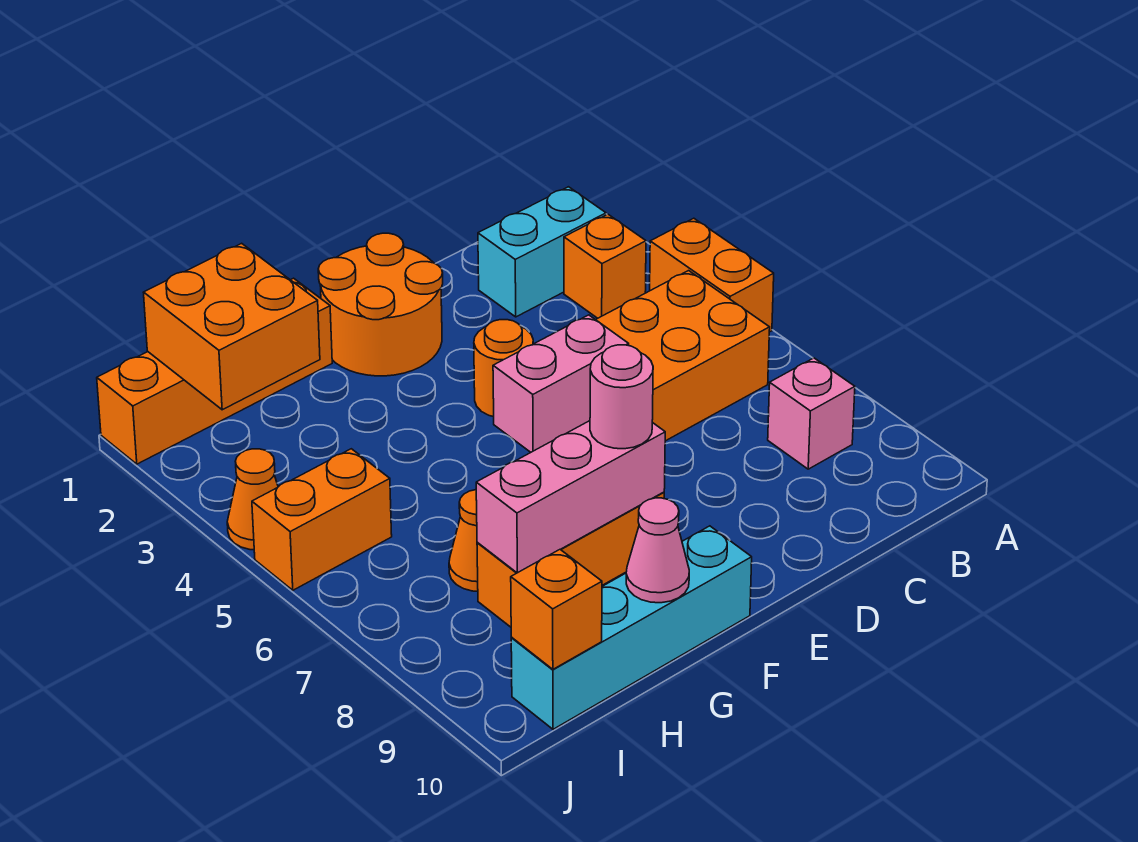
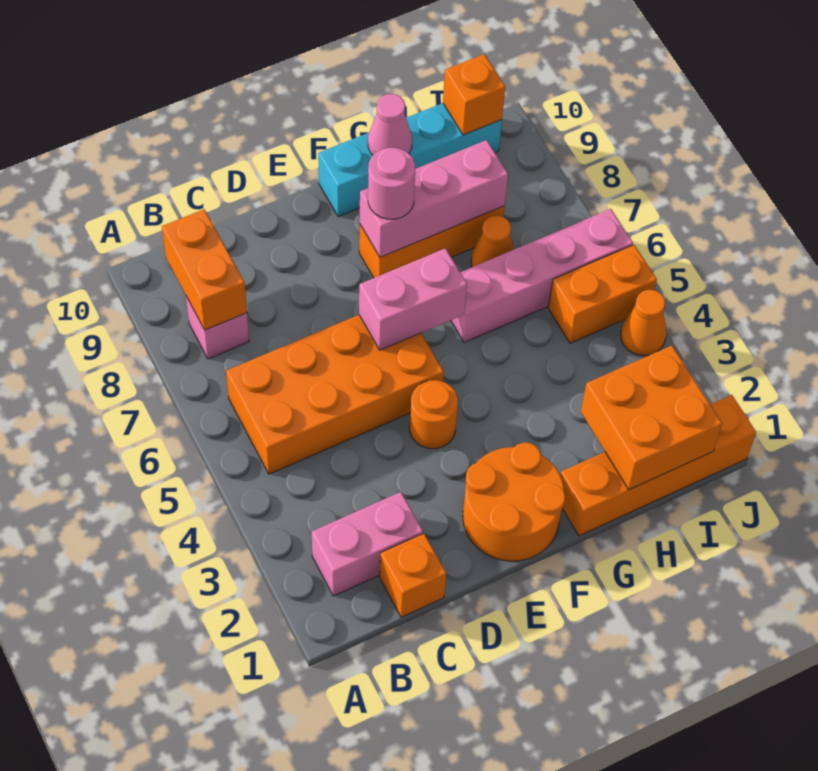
orange 1x2 brick [650,218,774,332] -> orange 1x2 brick moved to [162,209,247,330]
cyan 1x2 brick [478,187,606,317] -> pink 1x2 brick [312,492,423,596]
orange 1x1 brick [564,214,646,318] -> orange 1x1 brick moved to [380,533,446,617]
none -> pink 1x4 brick [451,209,633,342]

